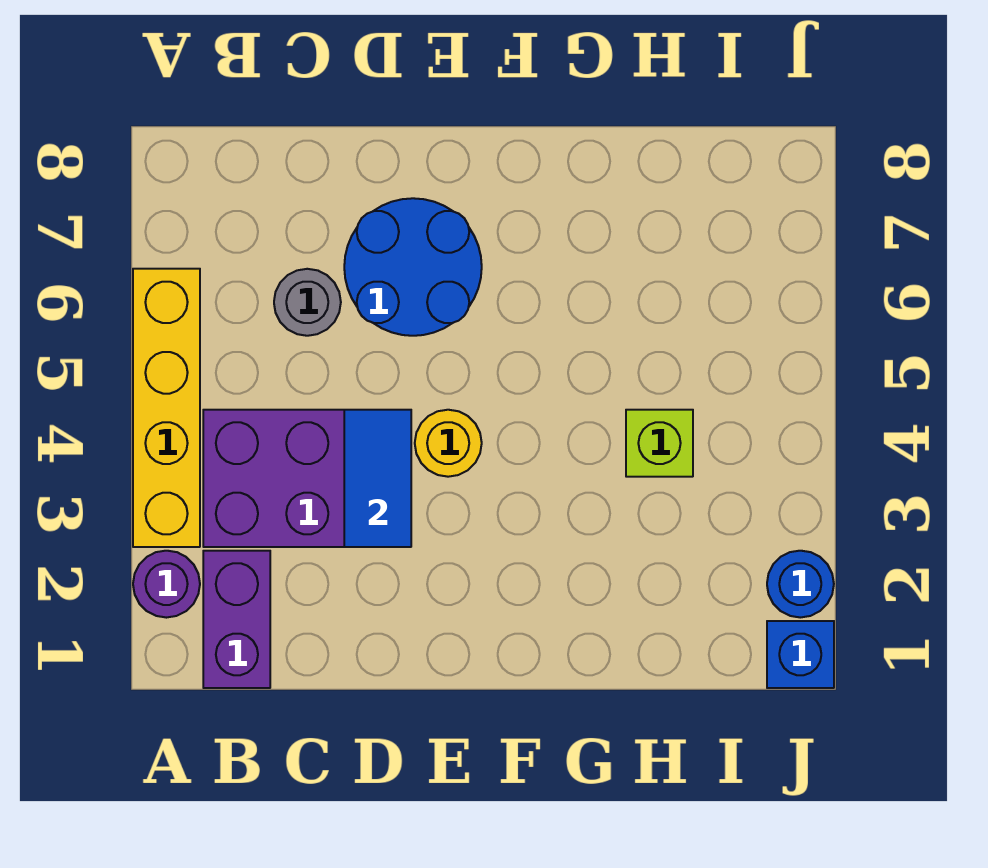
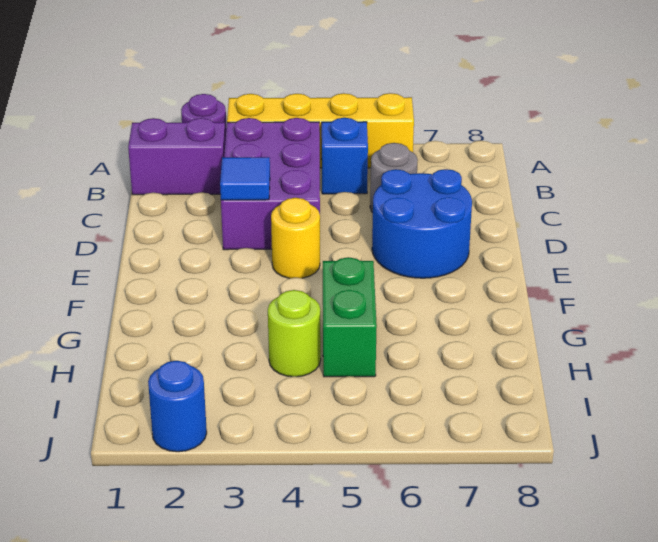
blue 1x2 tile [344,410,411,547] -> blue 1x1 tile [220,157,270,200]
none -> green 1x2 brick [323,257,377,377]
lime 1x1 brick [626,410,693,477] -> lime 1x1 round brick [268,290,321,377]
blue 1x1 brick [767,621,834,688] -> blue 1x1 brick moved to [322,118,368,194]

